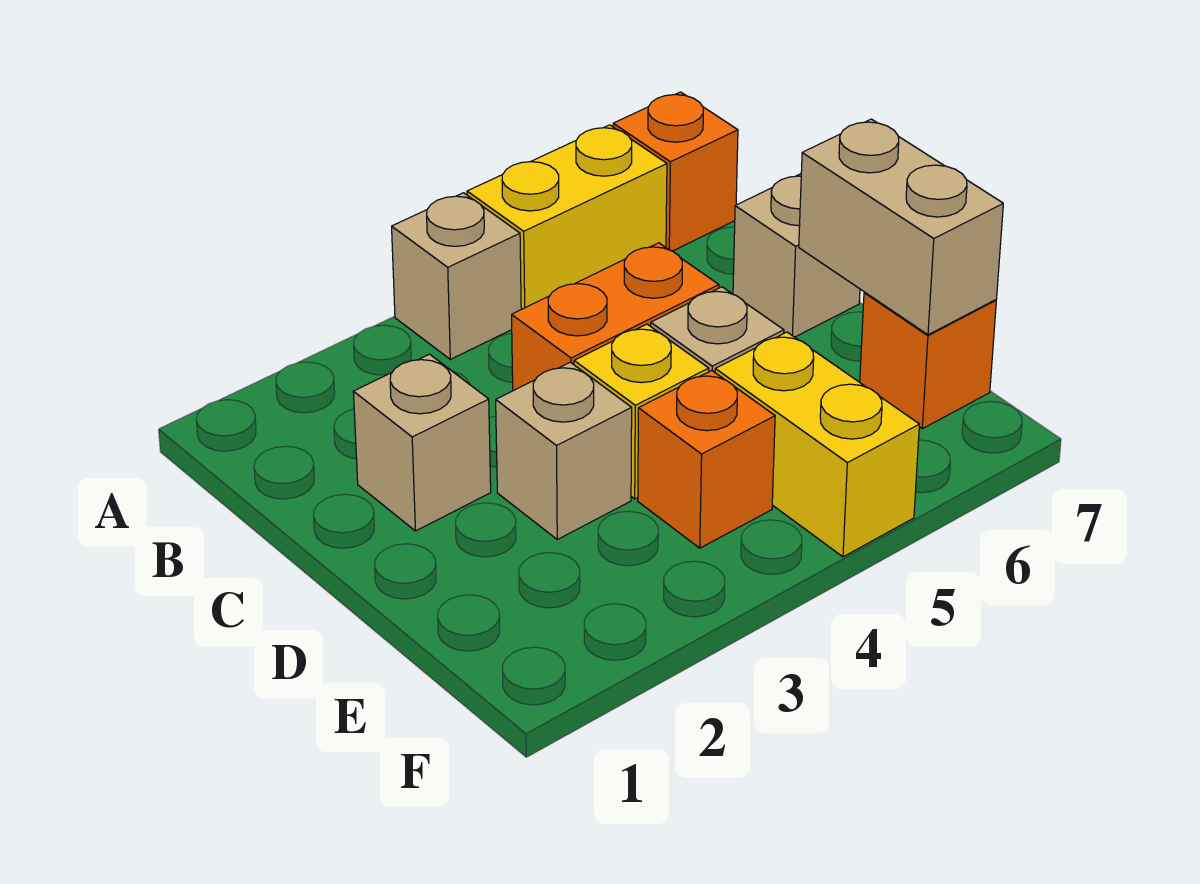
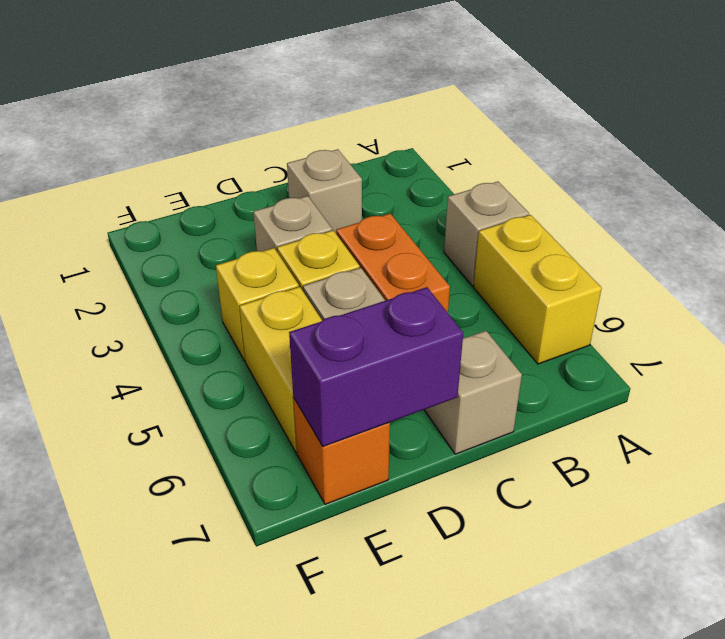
orange 1x1 brick [613,92,738,251] -> none
tan 1x2 brick [799,119,1003,335] -> purple 1x2 brick [289,287,463,446]
orange 1x1 brick [638,371,775,548] -> yellow 1x1 brick [216,248,299,361]
yellow 1x2 brick [715,332,919,557] -> yellow 1x2 brick turned to [240,287,322,452]

